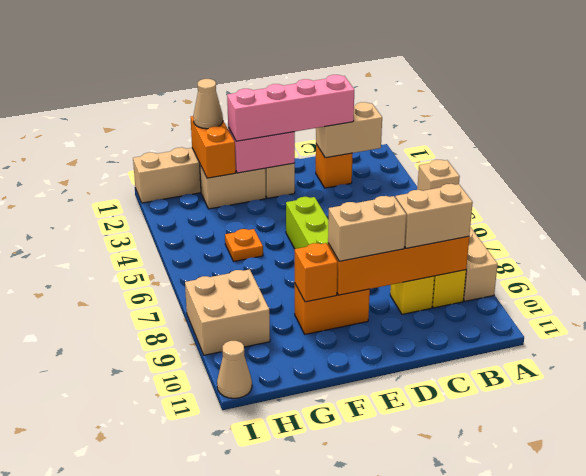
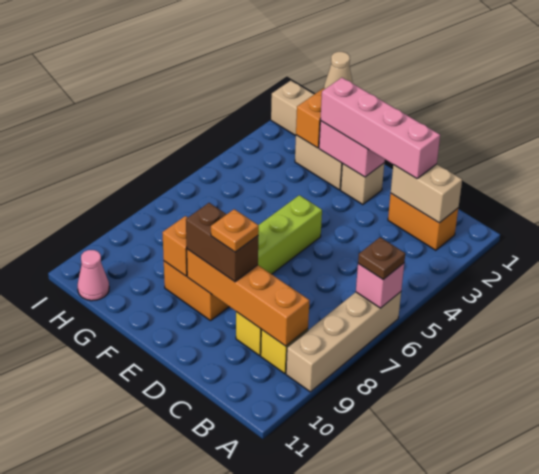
tan 1x1 brick [417,160,460,191] -> pink 1x1 brick [356,263,404,308]
none -> brown 1x1 plate [358,237,405,280]
tan 1x2 brick [395,184,473,248] -> none
orange 1x1 brick [316,144,353,188] -> orange 1x2 brick [388,193,458,250]
tan 1x2 brick [328,196,406,261] -> brown 1x2 brick [186,203,258,282]
orange 1x1 plate [225,229,263,261] -> orange 1x1 plate moved to [211,209,259,252]
tan 2x2 brick [185,269,270,355] -> none
none -> pink 1x1 cone [78,250,109,301]
tan 1x1 cone [217,341,252,398] -> none

